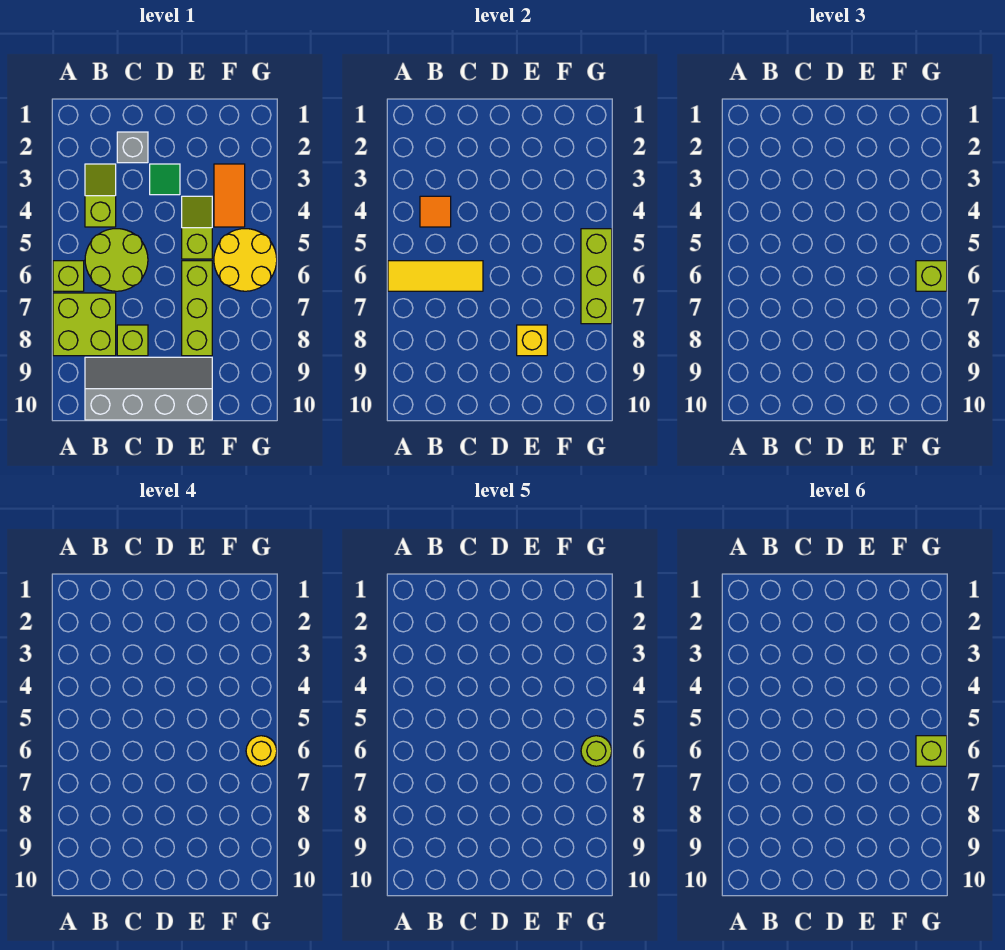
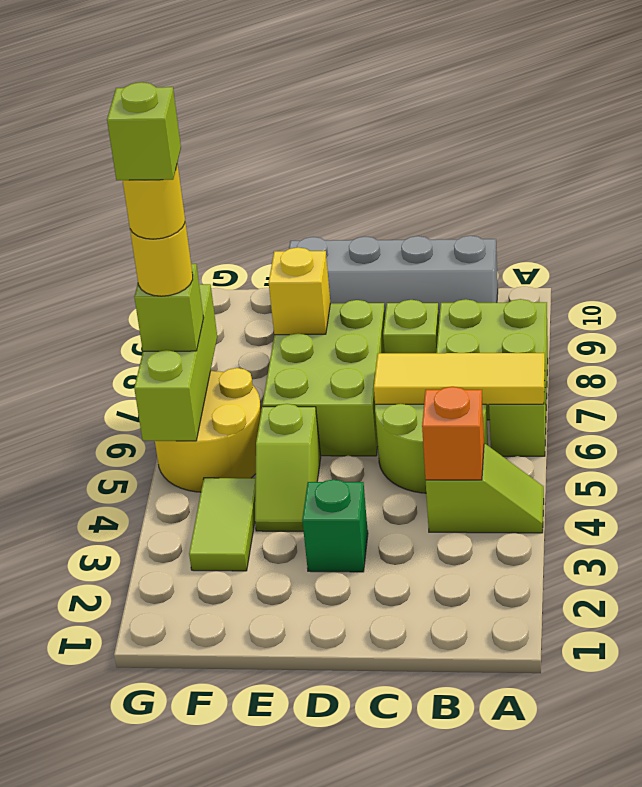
lime 1x2 slope [85,164,116,227] -> lime 1x2 slope turned to [426,444,544,533]
orange 1x1 tile [420,196,451,227] -> orange 1x1 brick [422,387,484,480]
grey 1x1 brick [117,132,148,163] -> none
green 1x1 tile [150,164,180,195] -> green 1x1 brick [302,479,368,572]
lime 1x3 brick [182,261,212,356] -> lime 2x3 brick [263,300,385,456]
orange 1x2 tile [214,164,245,227] -> lime 1x2 tile [189,478,256,571]
lime 1x1 round brick [581,736,612,766] -> yellow 1x1 round brick [123,163,185,239]

